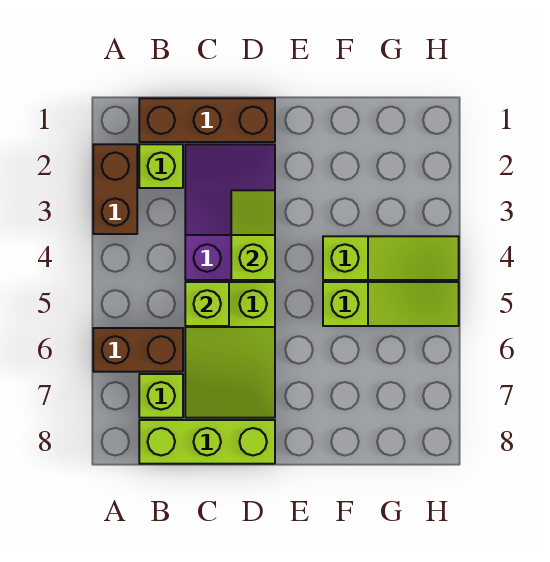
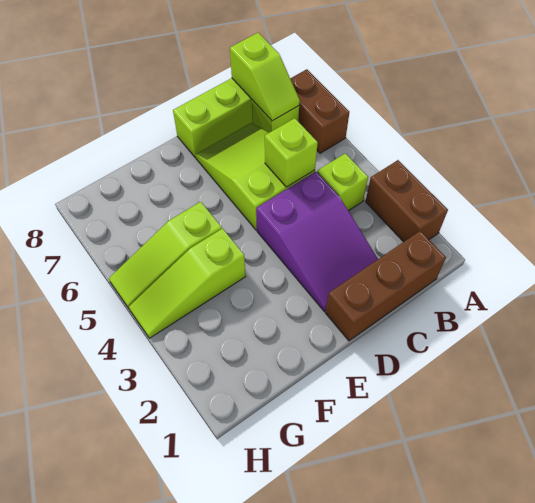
brown 1x2 brick [93,328,183,372] -> brown 1x2 brick turned to [290,69,349,153]
lime 1x1 brick [139,144,183,188] -> lime 1x1 brick moved to [317,153,368,211]
lime 1x2 slope [231,190,275,280] -> lime 1x2 slope moved to [230,33,300,121]

